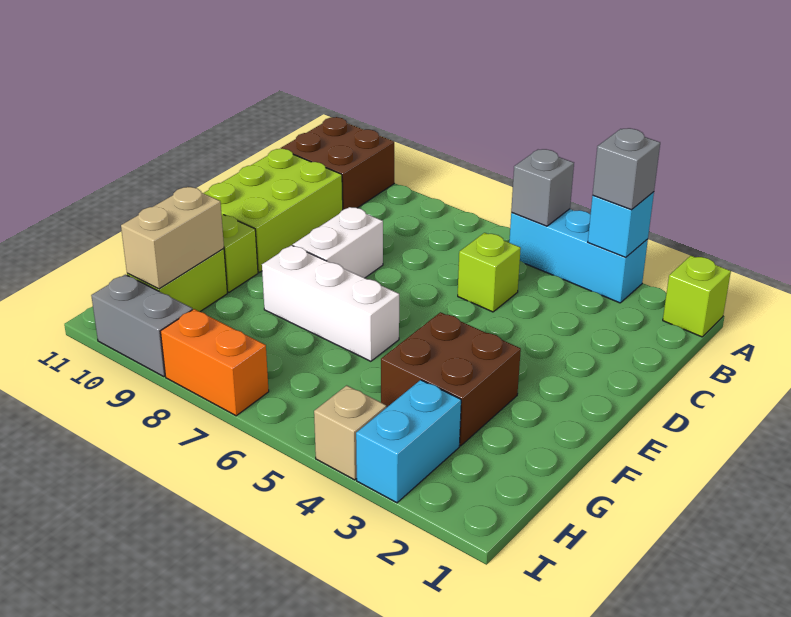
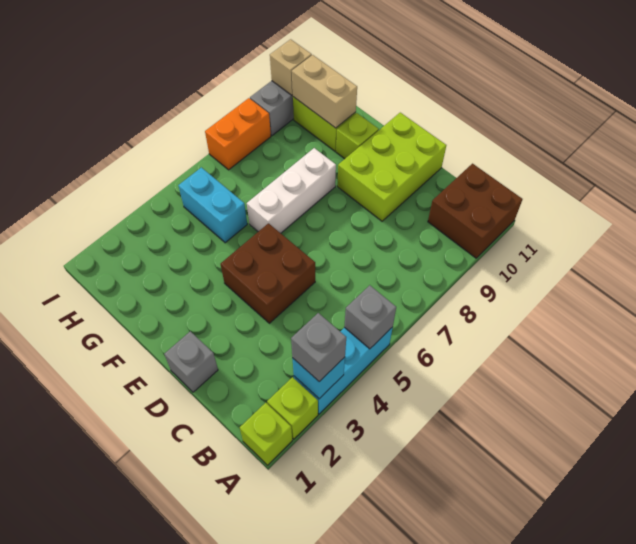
lime 1x1 brick [458,233,521,312] -> lime 1x1 brick moved to [267,377,318,439]
lime 2x3 brick [203,149,343,272] -> lime 2x3 brick turned to [337,113,446,221]
none -> grey 1x1 brick [164,331,218,392]
white 1x2 brick [293,207,383,278] -> none
brown 2x2 brick [381,312,521,446] -> brown 2x2 brick moved to [221,223,315,323]
cyan 1x2 brick [356,380,461,503] -> cyan 1x2 brick moved to [178,167,247,243]
tan 1x1 brick [314,385,386,480] -> tan 1x1 brick moved to [270,39,312,95]

